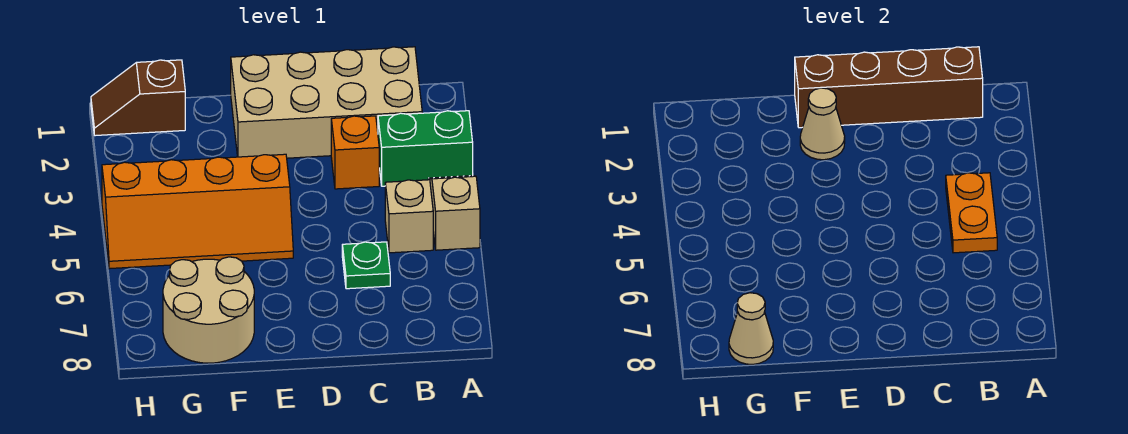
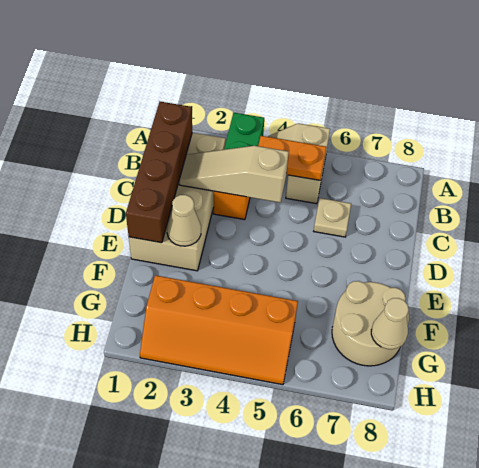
none -> tan 1x3 slope [179,146,289,202]
green 1x1 plate [342,242,390,289] -> tan 1x1 plate [314,198,351,237]
orange 2x4 slope [102,154,293,269] -> orange 2x4 slope turned to [140,275,298,385]
brown 1x2 slope [91,60,185,136] -> none

